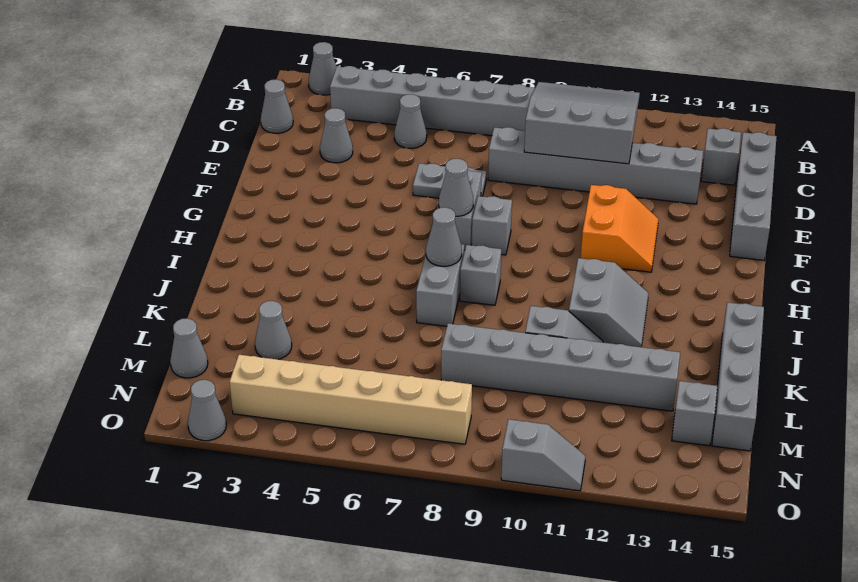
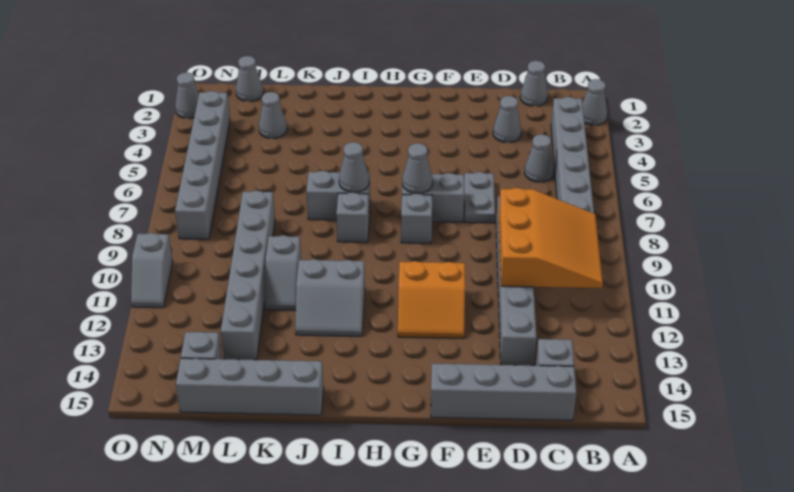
grey 3x3 slope [524,82,640,164] -> orange 3x3 slope [499,188,603,288]
tan 1x6 brick [230,355,472,444] -> grey 1x6 brick [175,91,230,239]

